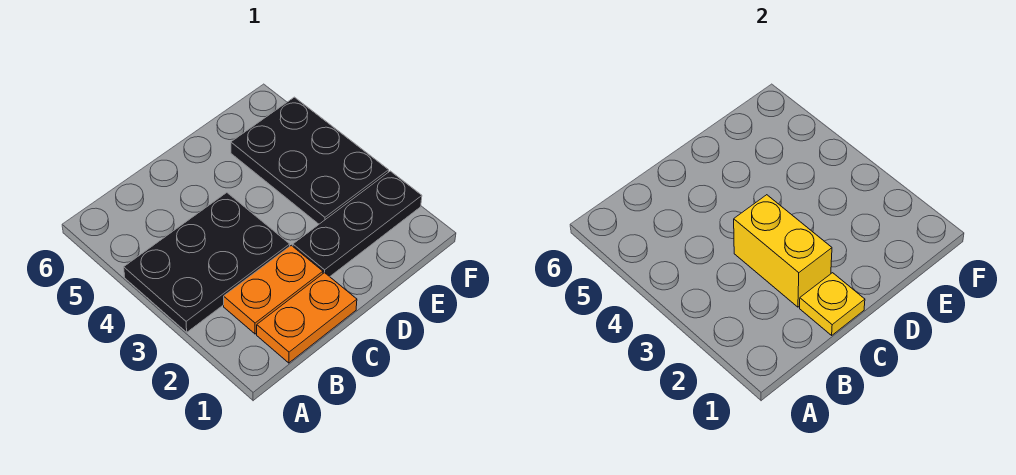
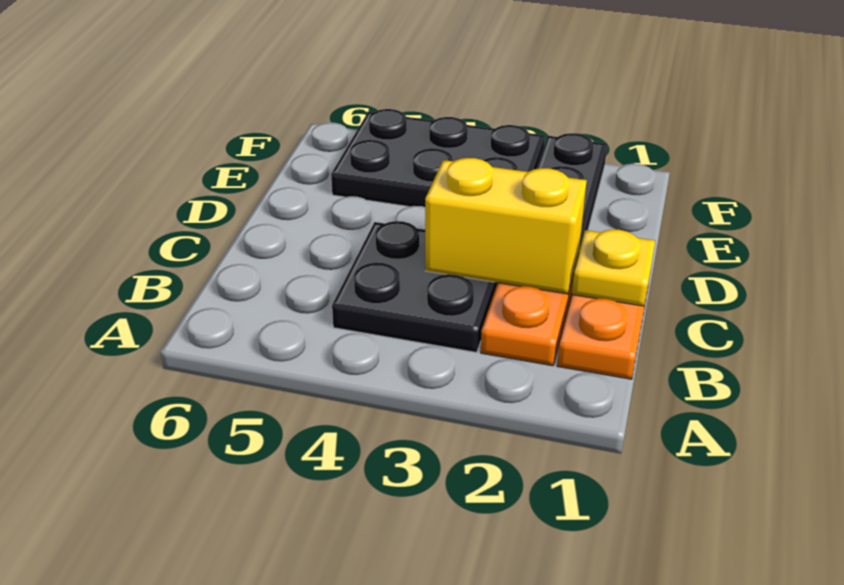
black 2x3 plate [124,193,290,332] -> black 2x2 plate [332,221,497,353]

